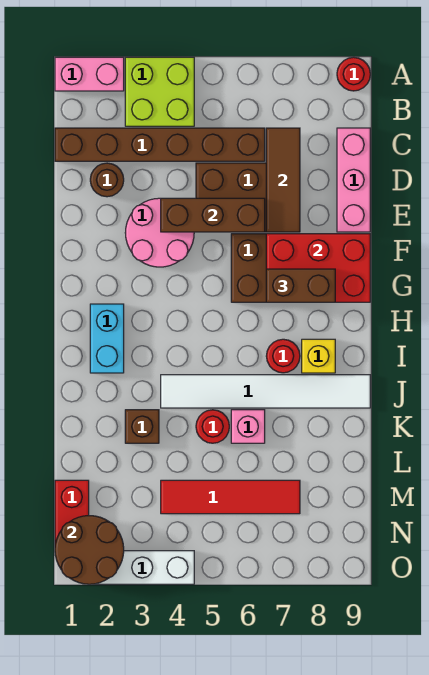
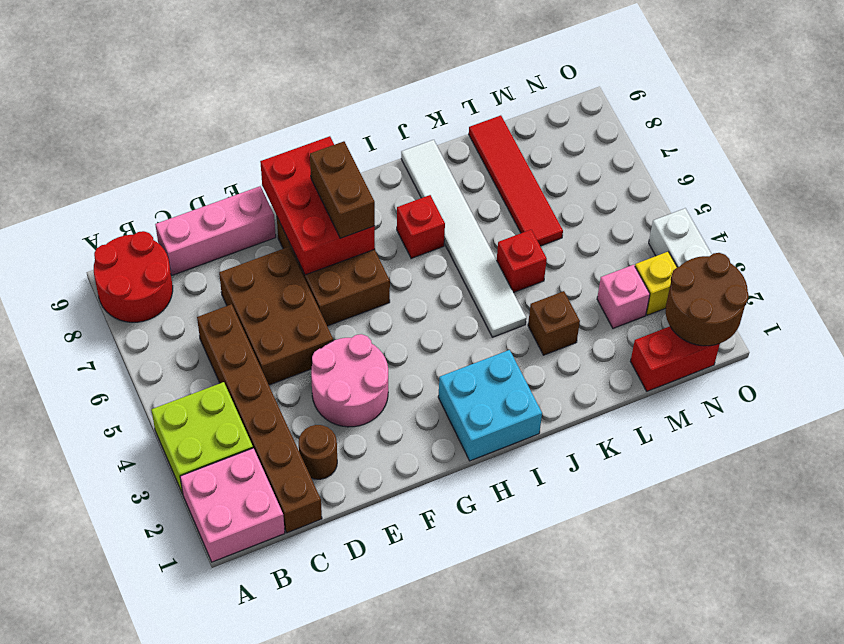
pink 1x2 brick [55,57,124,91] -> pink 2x2 brick [180,448,285,562]
red 1x1 round brick [337,57,370,91] -> red 2x2 round brick [94,231,173,322]
brown 1x3 tile [266,128,300,232] -> none
brown 1x3 brick [161,198,265,232] -> none
cyan 1x2 brick [90,304,124,373] -> cyan 2x2 brick [438,350,542,461]
red 1x1 round brick [266,339,300,373] -> red 1x1 brick [397,195,445,258]
yellow 1x1 brick [302,339,335,373] -> yellow 1x1 brick moved to [635,252,677,315]
red 1x1 round brick [196,410,229,443] -> red 1x1 brick [497,230,547,293]
pink 1x1 brick [231,410,265,443] -> pink 1x1 brick moved to [597,265,650,328]
red 1x4 tile [161,480,300,514] -> red 1x4 tile moved to [469,115,563,246]

